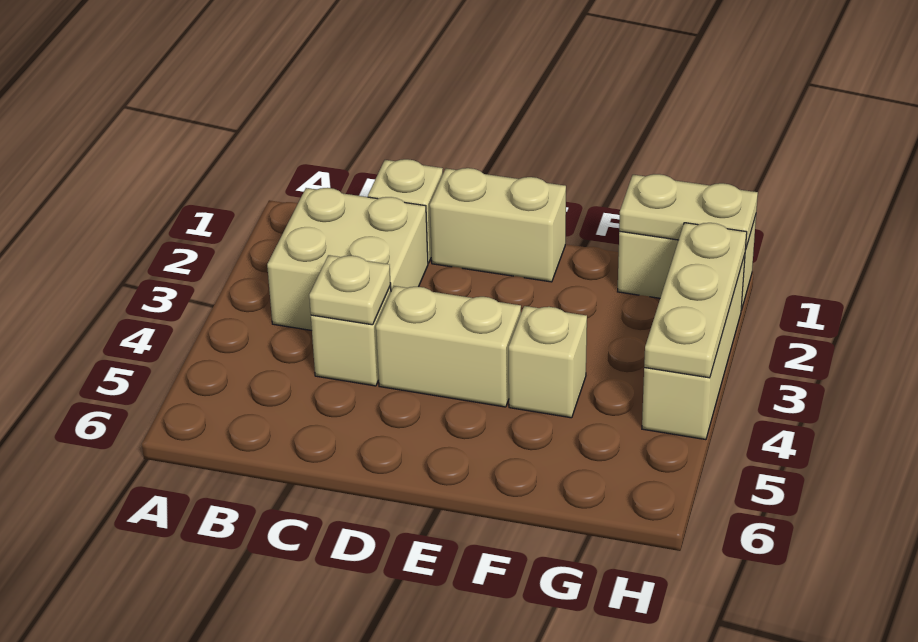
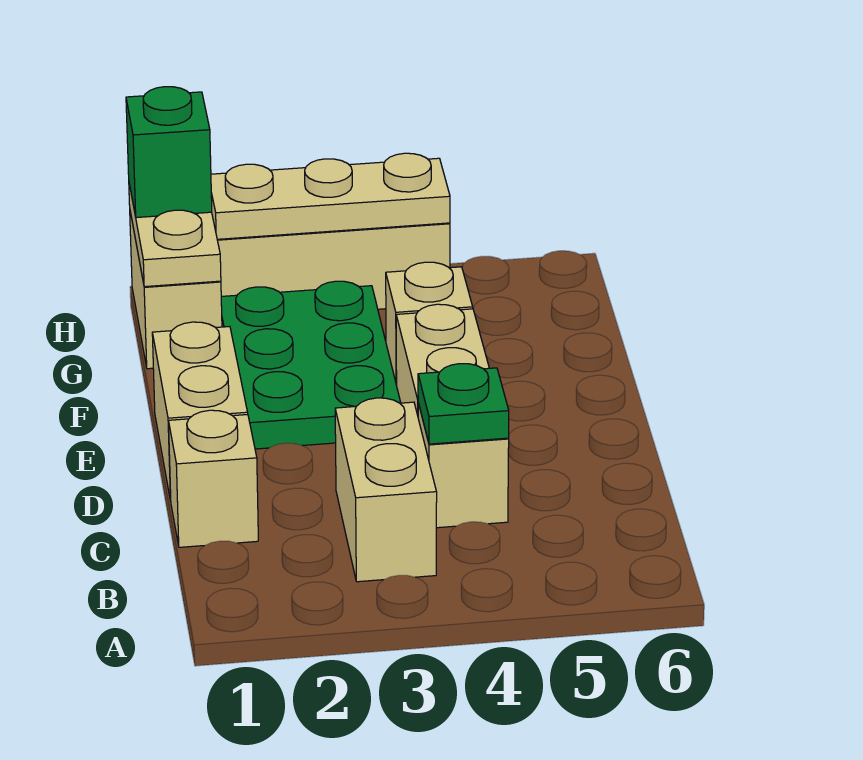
tan 2x2 brick [267,188,428,330] -> tan 1x2 brick [335,398,437,582]
tan 1x1 plate [309,255,391,325] -> green 1x1 plate [418,364,509,444]
none -> green 2x3 plate [221,281,401,449]
none -> green 1x1 brick [126,87,212,218]

